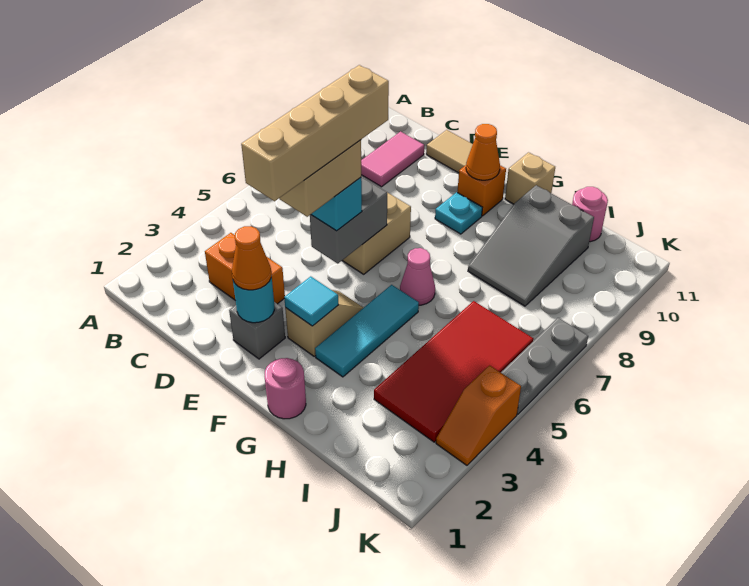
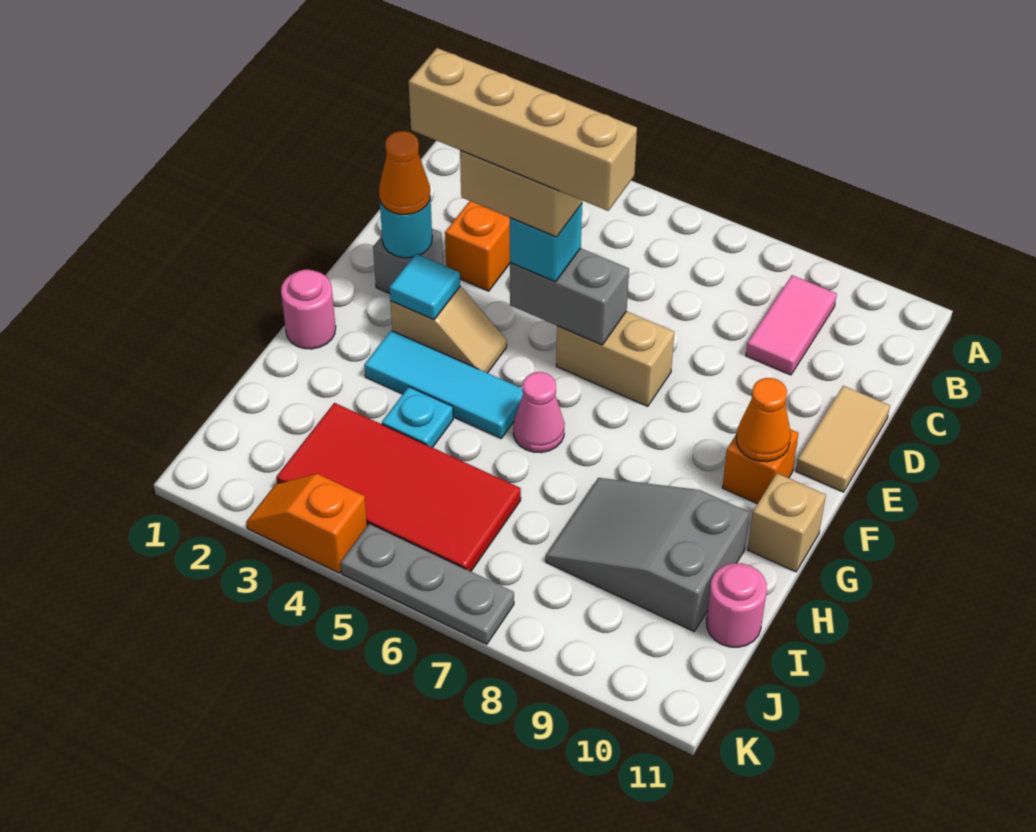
pink 1x2 tile [361,132,424,187] -> pink 1x2 tile turned to [746,275,837,375]
cyan 1x1 plate [435,192,482,234] -> cyan 1x1 plate moved to [382,387,453,448]

